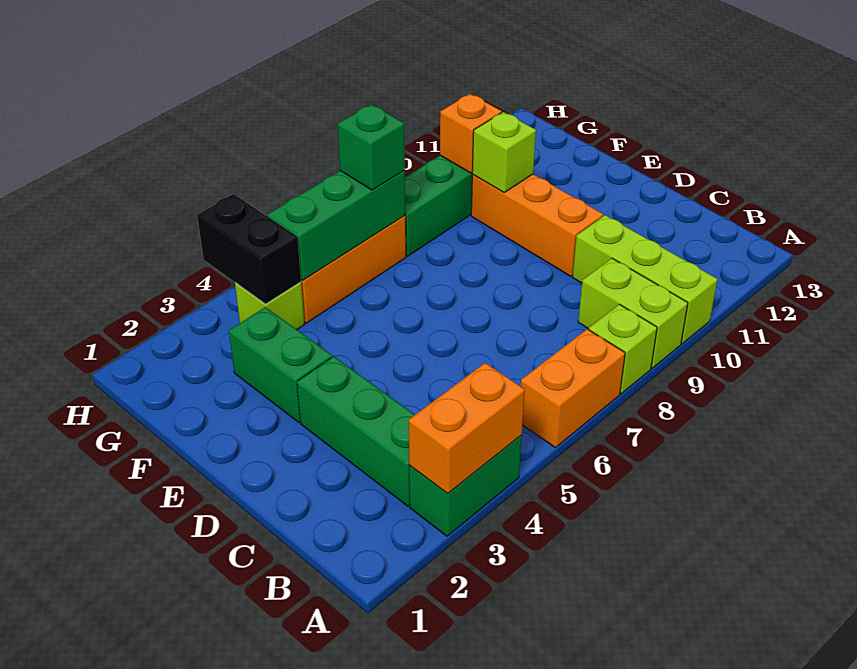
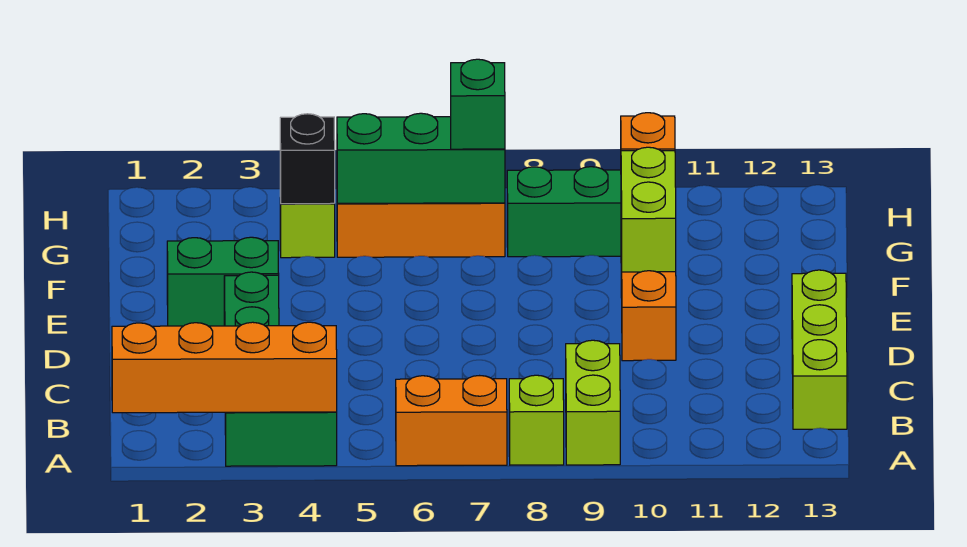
orange 1x2 brick [409,363,525,494] -> orange 1x4 brick [112,322,337,413]
lime 1x3 brick [573,215,718,344] -> lime 1x3 brick moved to [792,270,847,429]
green 1x2 brick [229,307,332,423] -> green 1x2 brick turned to [167,237,279,326]
lime 1x1 brick [472,112,536,192] -> lime 1x2 brick [621,147,676,272]
black 1x2 brick [197,194,301,304] -> black 1x1 brick [280,114,335,204]

